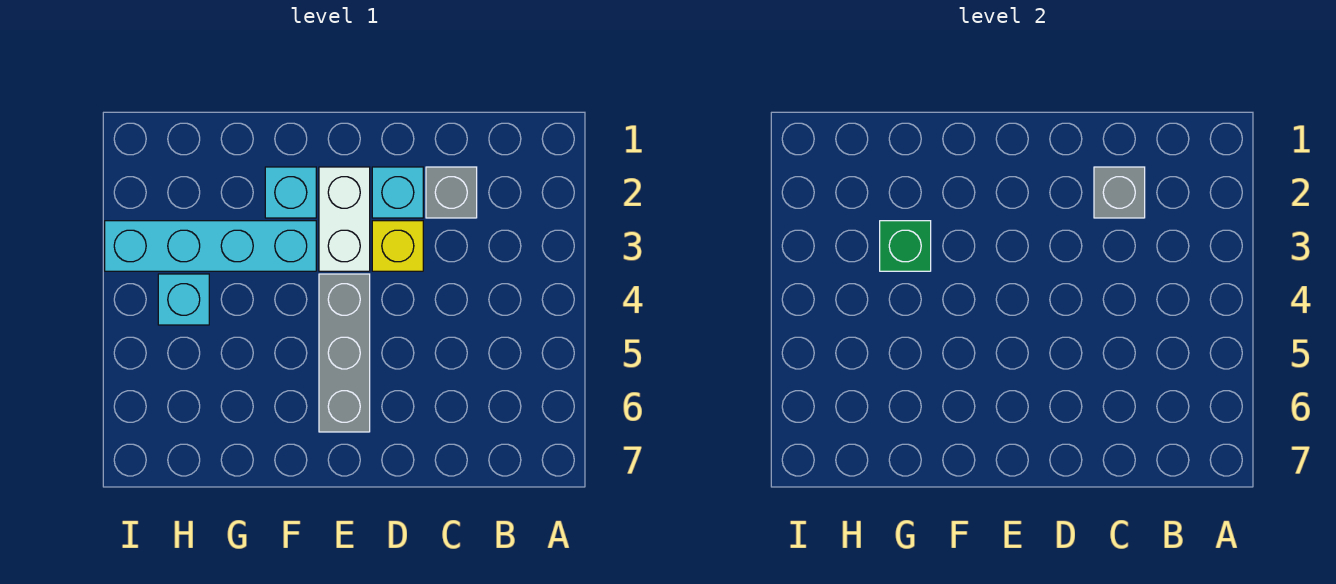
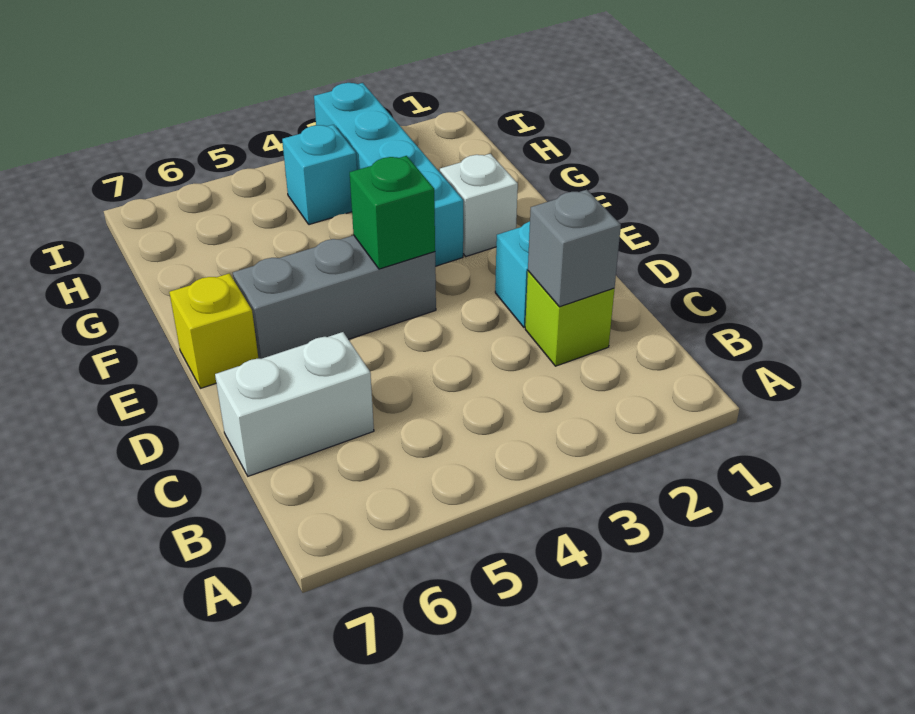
grey 1x1 brick [426,167,477,218] -> lime 1x1 brick [525,271,614,366]
yellow 1x1 brick [372,221,423,271] -> yellow 1x1 brick moved to [169,273,259,388]
white 1x2 brick [319,167,370,271] -> white 1x2 brick moved to [215,332,374,476]
cyan 1x1 brick [265,167,316,218] -> white 1x1 brick [440,154,518,256]
green 1x1 brick [880,221,931,271] -> green 1x1 brick moved to [350,156,435,269]

